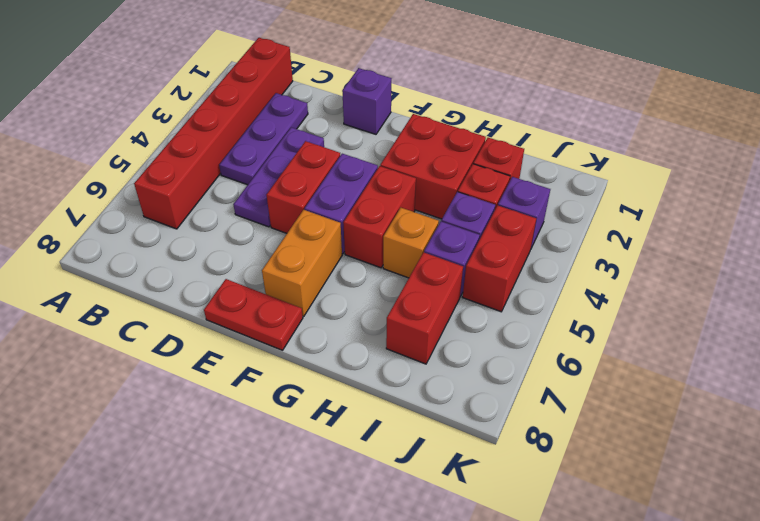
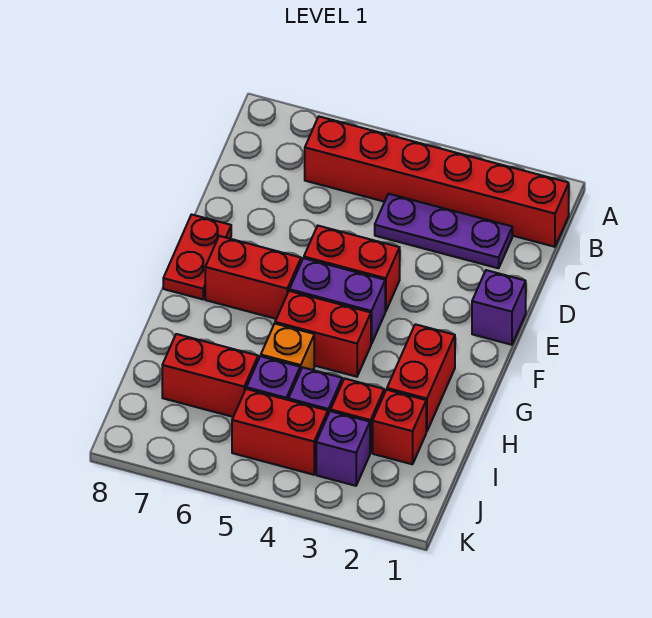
purple 1x3 plate [233,127,324,227] -> none
orange 1x2 brick [262,210,342,317] -> red 1x2 brick [205,236,301,319]
red 2x2 brick [380,114,486,219] -> red 1x2 brick [387,324,455,432]

